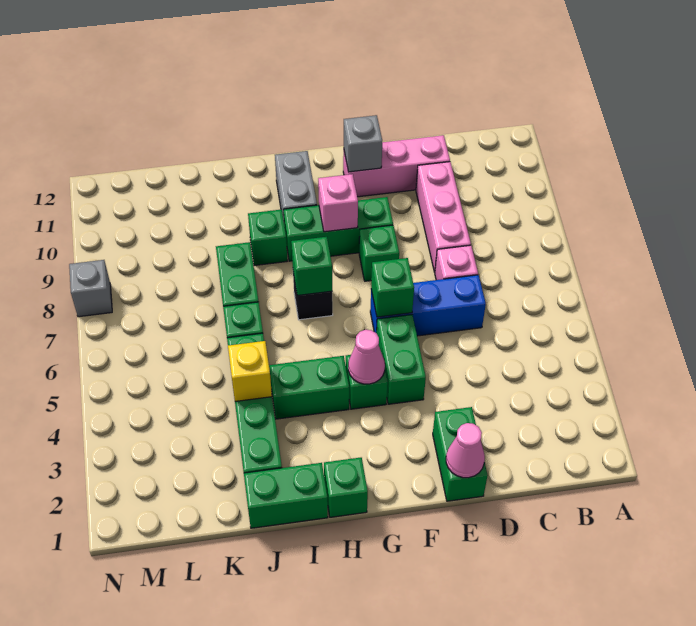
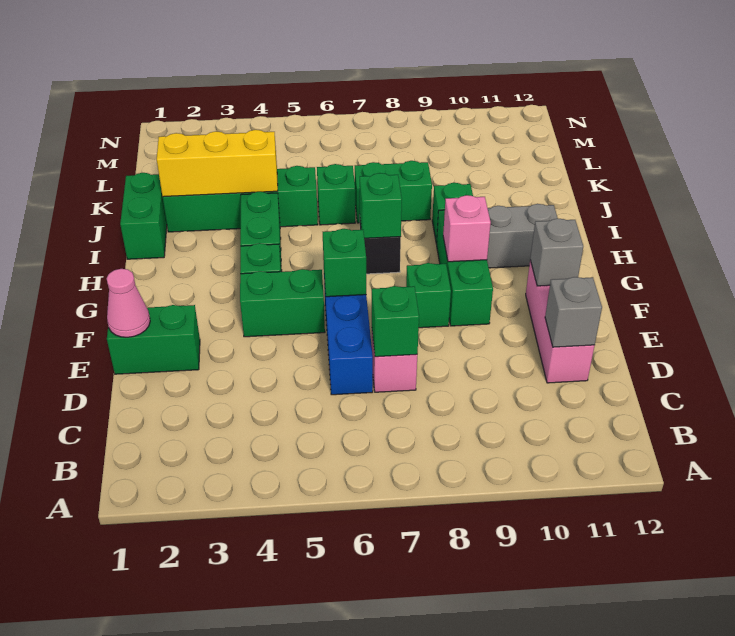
pink 1x3 brick [416,162,471,272] -> none
pink 1x1 cone [348,330,385,384] -> none
green 1x1 brick [324,458,368,517] -> green 1x1 brick moved to [372,286,419,357]
yellow 1x1 brick [228,341,272,401] -> yellow 1x3 brick [157,130,278,197]
grey 1x1 brick [69,260,112,317] -> grey 1x1 brick moved to [545,277,602,347]

